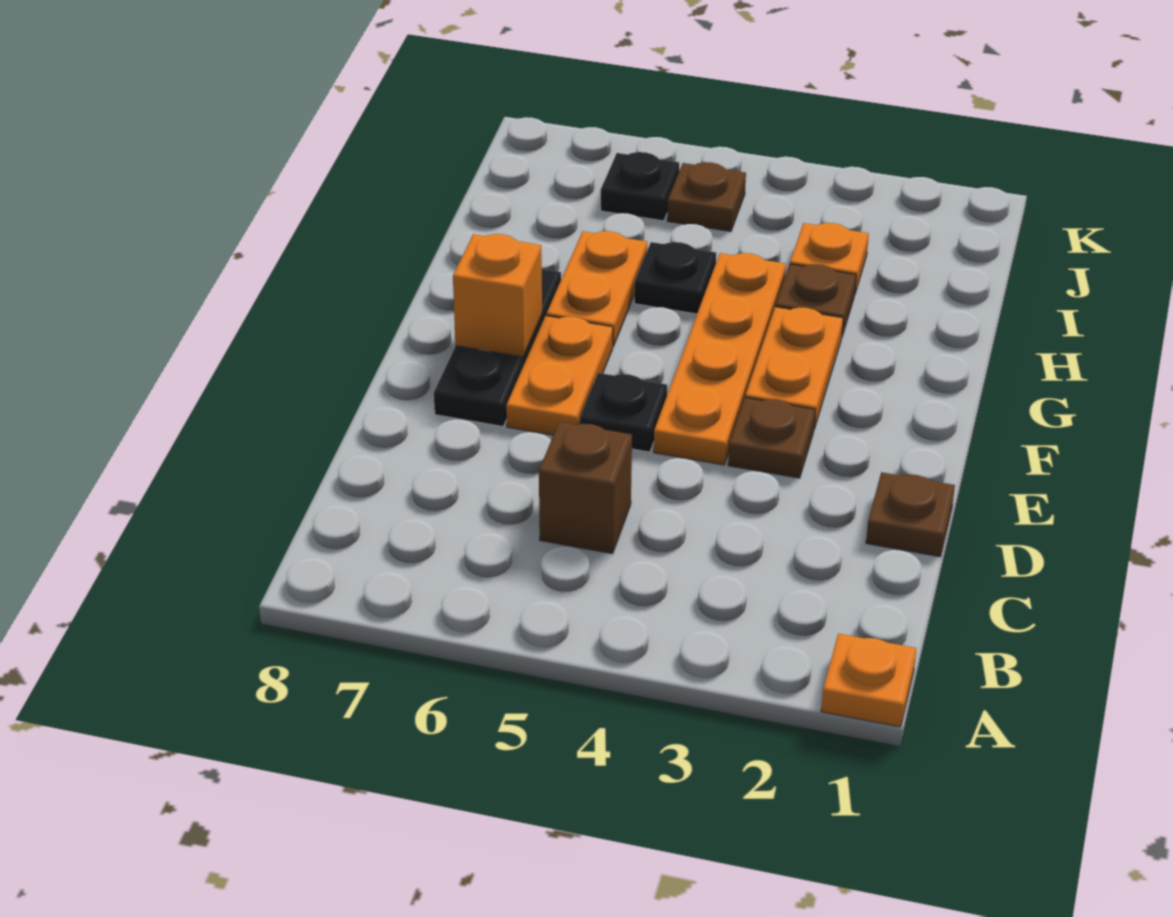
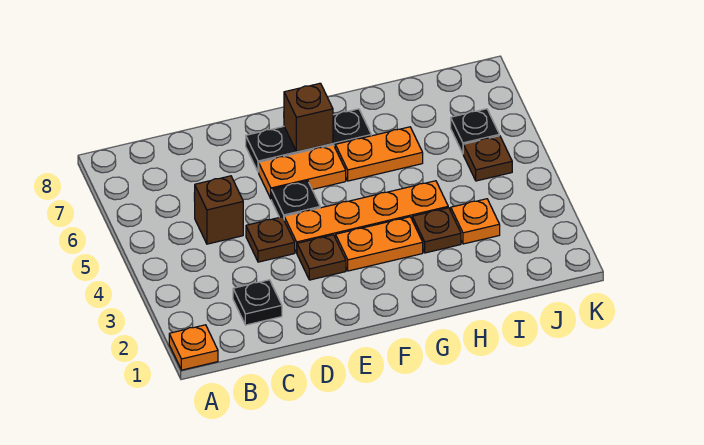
brown 1x1 plate [866,472,955,557] -> brown 1x1 plate moved to [246,217,295,262]
orange 1x1 brick [453,234,542,357] -> brown 1x1 brick [284,83,333,152]
black 1x1 plate [634,242,716,314] -> black 1x1 plate moved to [233,280,282,325]

